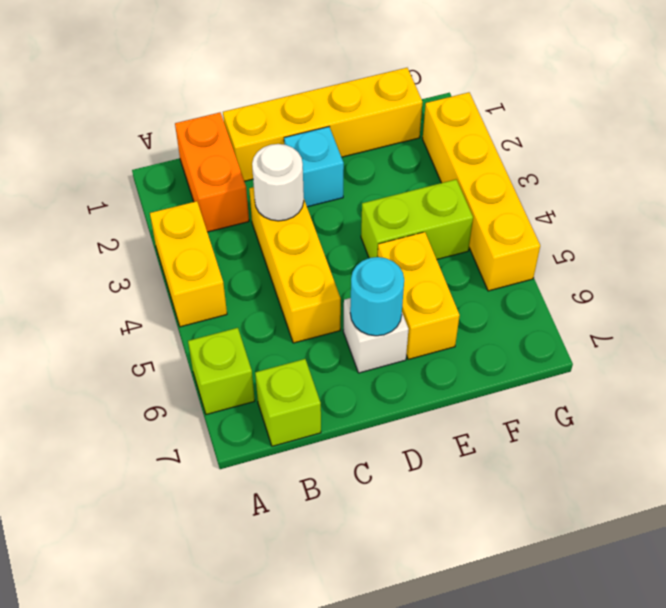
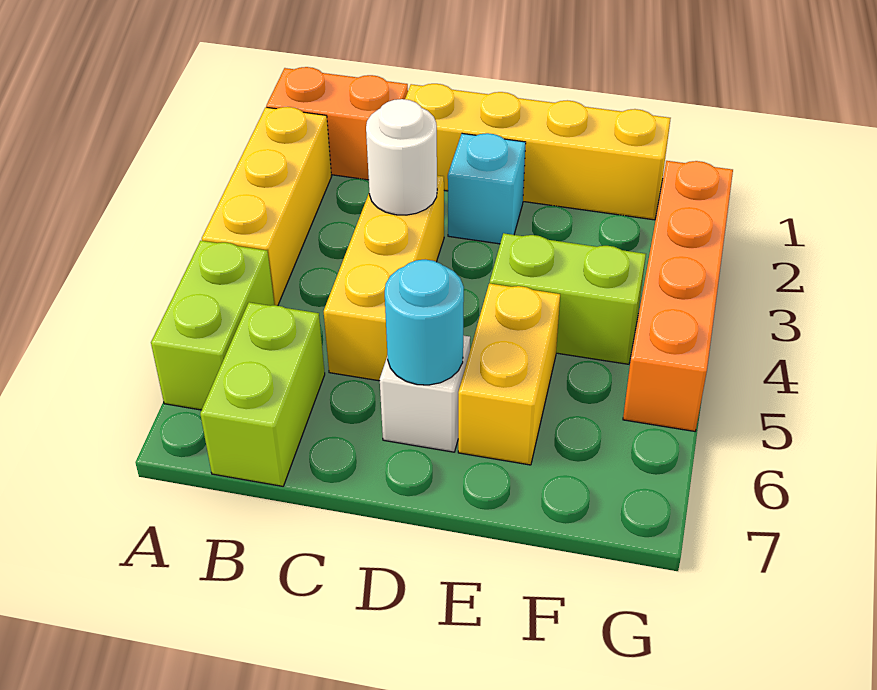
yellow 1x2 brick [150,201,227,327] -> yellow 1x3 brick [202,107,332,306]
lime 1x1 brick [188,328,255,415] -> lime 1x2 brick [151,241,274,410]
orange 1x2 brick [175,113,249,232] -> orange 1x2 brick turned to [266,67,408,180]
lime 1x1 brick [255,359,321,446] -> lime 1x2 brick [200,302,325,486]
yellow 1x4 brick [423,92,540,291] -> orange 1x4 brick [623,161,733,431]

